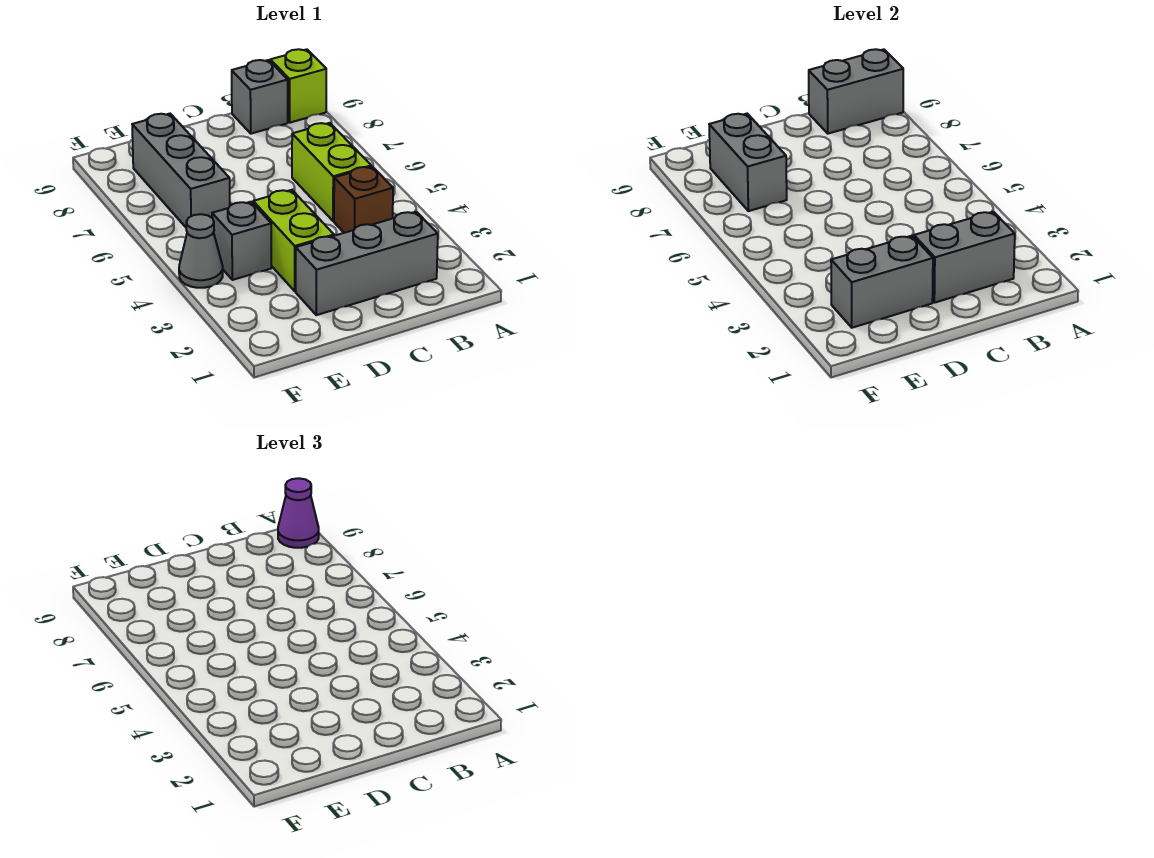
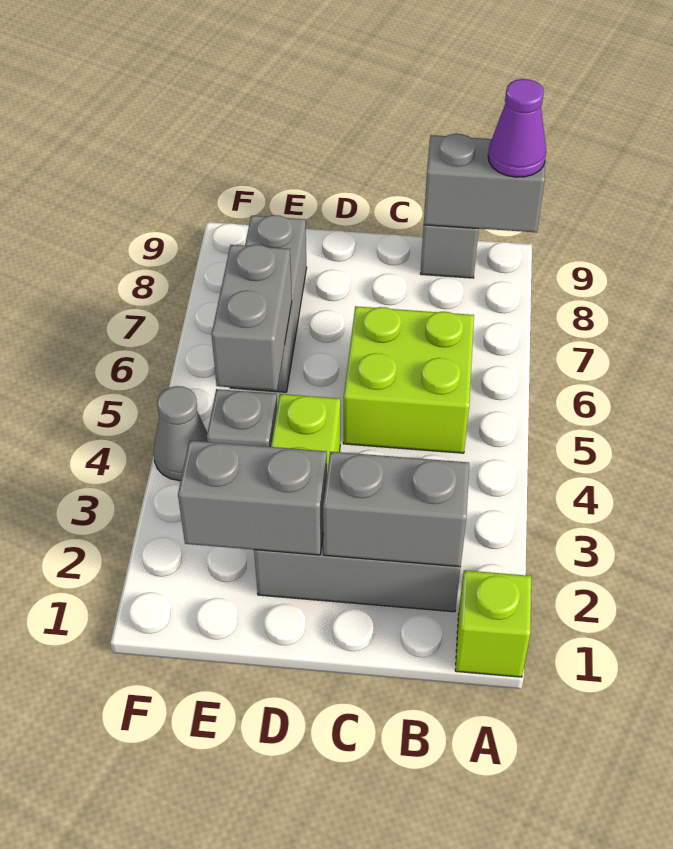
lime 1x1 brick [270,49,326,123] -> lime 1x1 brick moved to [455,570,531,677]
brown 1x1 brick [334,167,393,233] -> none
lime 1x2 brick [292,123,371,221] -> lime 2x2 brick [343,306,474,453]
grey 1x2 brick [709,114,787,211] -> grey 1x2 brick moved to [211,245,292,391]

